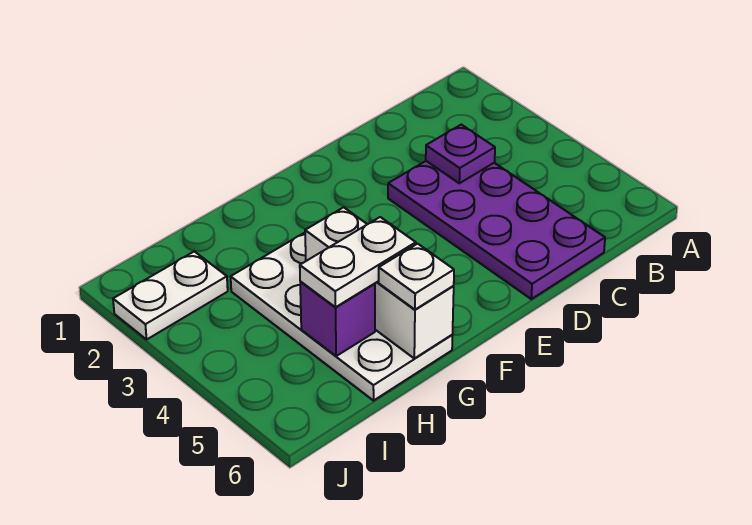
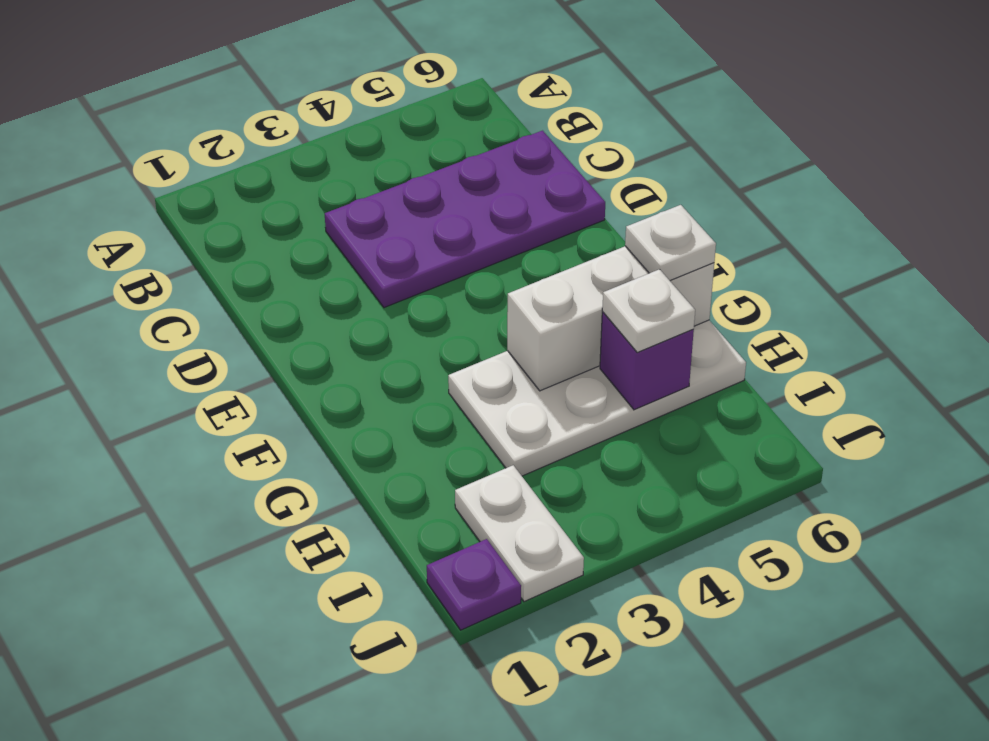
purple 1x1 plate [426,125,495,183] -> purple 1x1 plate moved to [427,539,521,630]
white 1x2 plate [300,217,416,307] -> white 1x1 plate [602,269,695,352]

